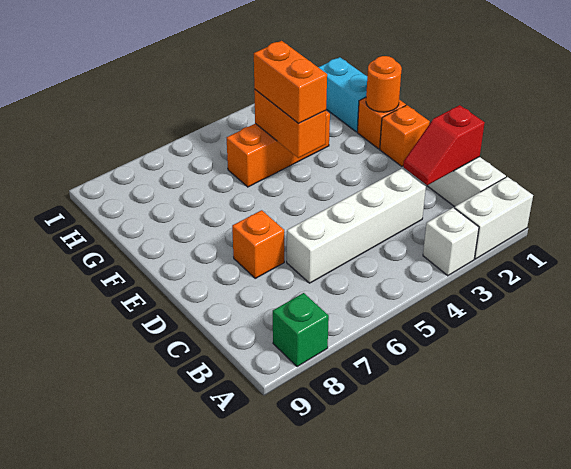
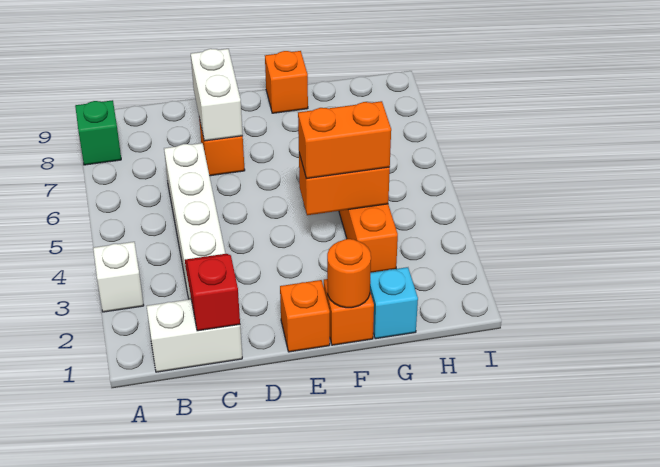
white 1x2 brick [454,177,533,259] -> white 1x2 brick moved to [191,49,243,141]
none -> orange 1x1 brick [265,51,308,113]
cyan 1x2 brick [318,57,367,132] -> cyan 1x1 brick [370,267,418,339]

